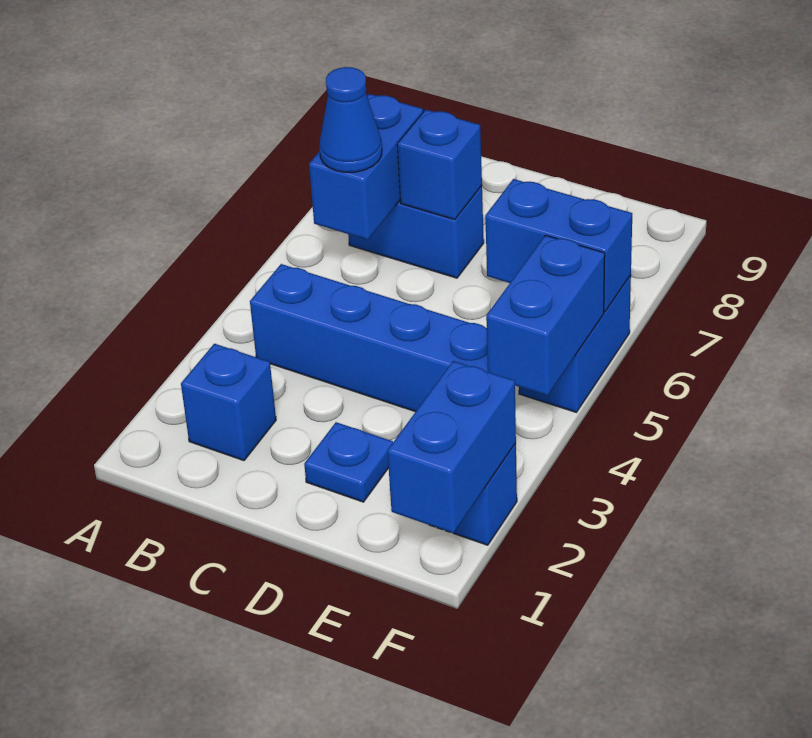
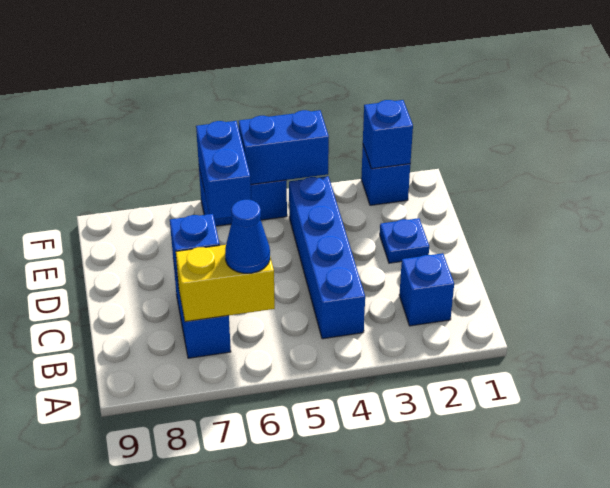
blue 1x2 brick [309,94,423,240] -> yellow 1x2 brick [176,245,275,322]
blue 1x2 brick [388,361,516,533] -> blue 1x1 brick [363,100,413,169]

